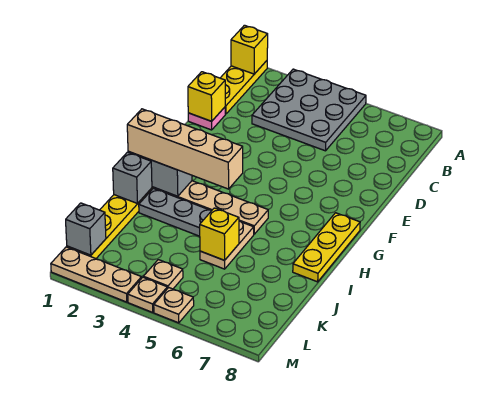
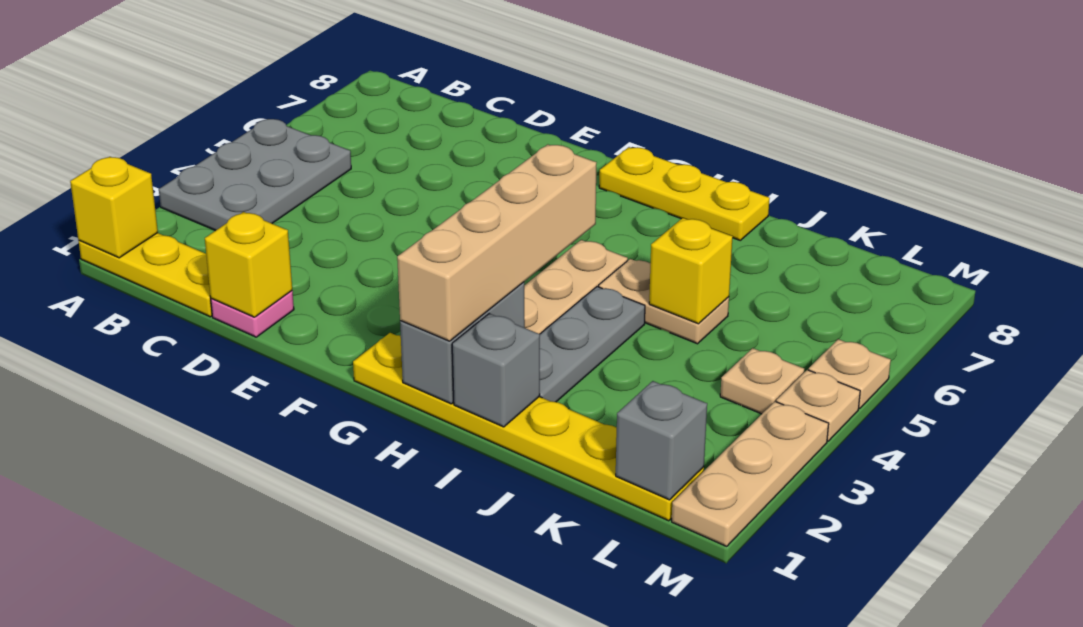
grey 3x3 plate [252,69,366,151] -> grey 2x3 plate [159,119,351,231]

